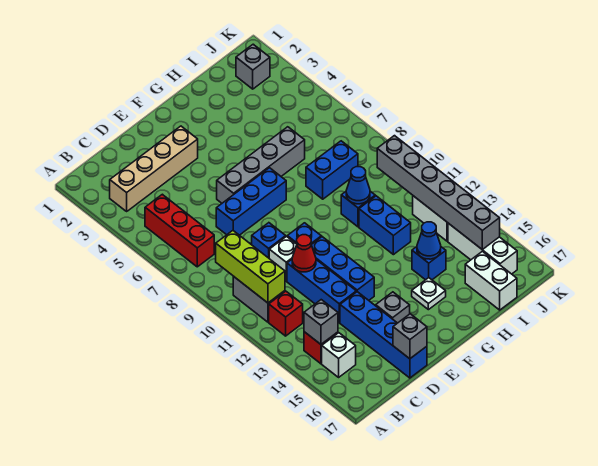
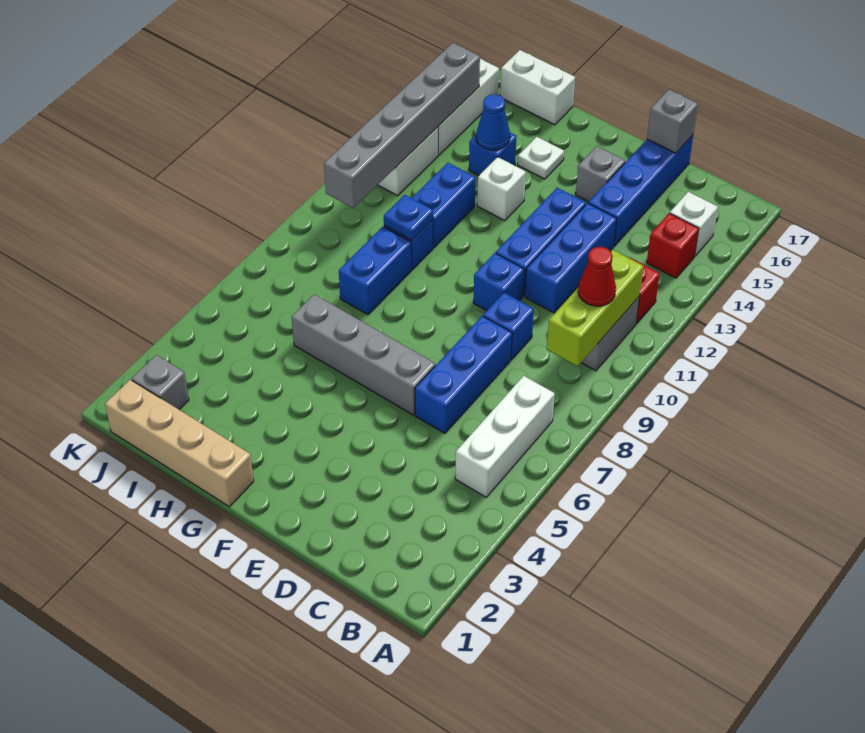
tan 1x4 brick [110,126,198,211] -> tan 1x4 brick moved to [105,380,254,507]
red 1x3 brick [145,194,214,267] -> white 1x3 brick [455,376,555,497]
grey 1x1 brick [304,300,338,344] -> none
blue 1x3 brick [216,168,286,235] -> blue 1x3 brick turned to [415,316,512,433]
white 1x1 brick [269,236,297,281] -> white 1x1 brick moved to [477,157,526,221]
red 1x1 cone [292,235,316,272] -> red 1x1 cone moved to [578,247,616,306]
blue 1x2 brick [306,141,358,199] -> blue 1x2 brick turned to [339,227,411,315]
blue 1x1 cone [346,167,370,204] -> blue 1x1 plate [384,195,433,240]
white 1x2 brick [465,251,517,310] -> white 1x2 brick turned to [500,50,575,125]

